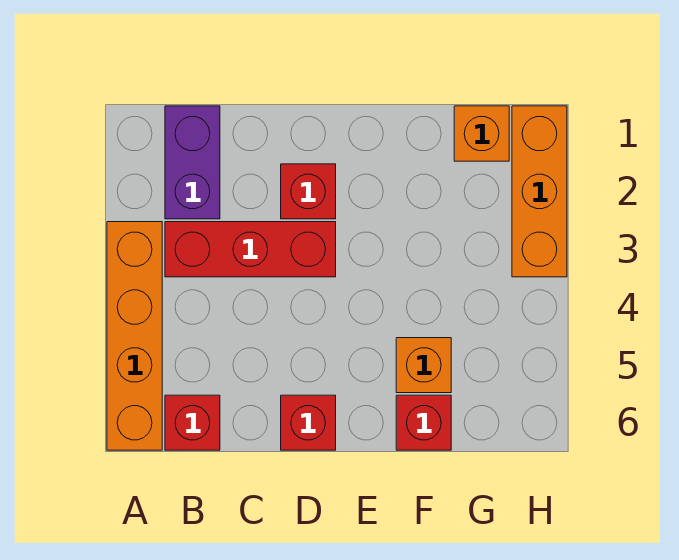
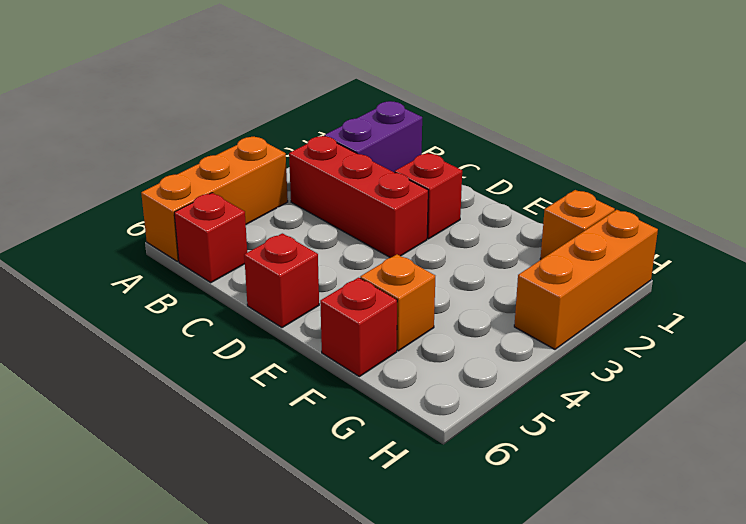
orange 1x4 brick [107,222,162,450] -> orange 1x3 brick [141,136,288,261]

